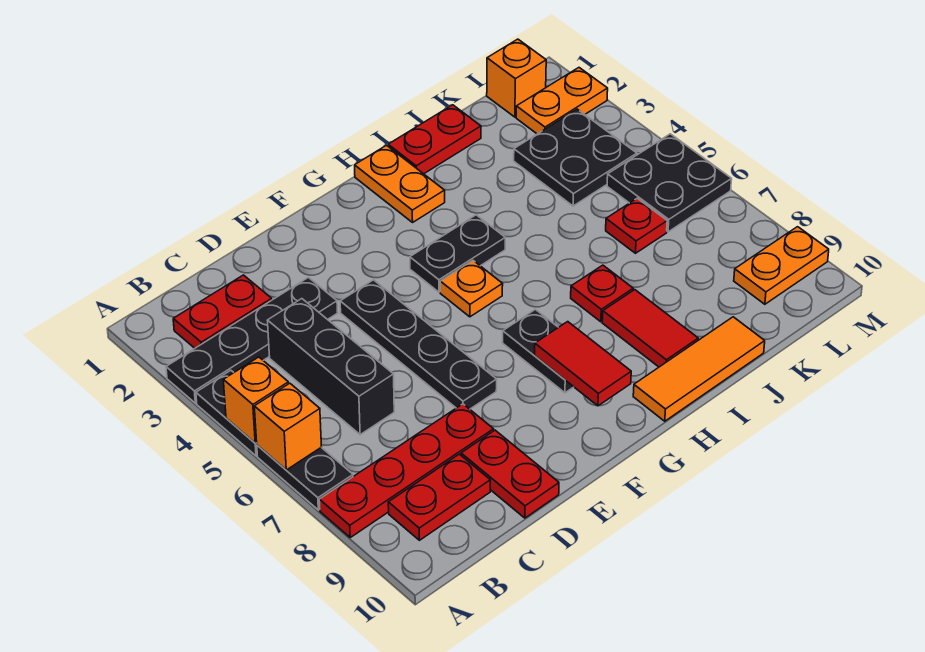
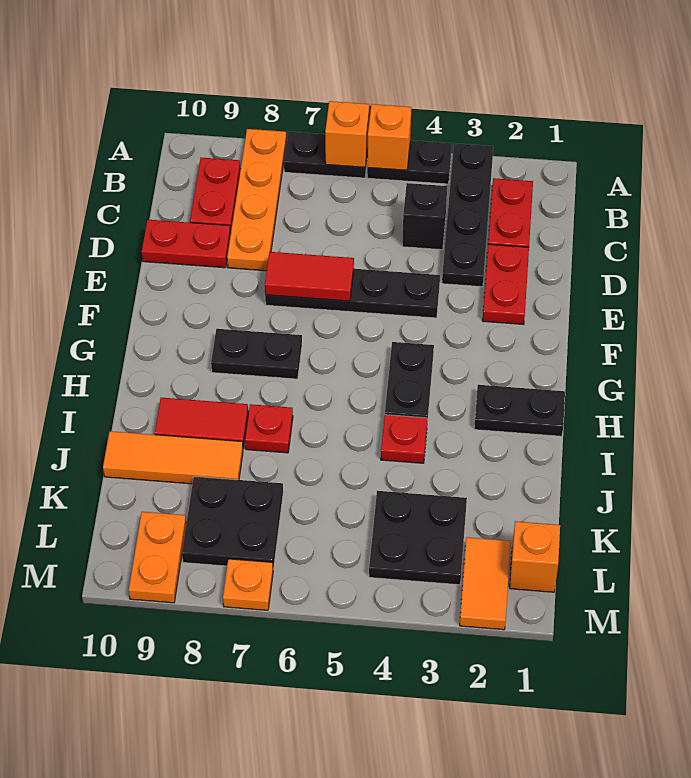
red 1x4 plate [319,404,494,537] -> orange 1x4 plate [227,129,286,271]
black 1x3 brick [267,299,394,435] -> black 1x1 brick [402,183,447,250]
orange 1x1 plate [440,261,503,317] -> orange 1x1 plate moved to [223,559,273,610]
red 1x2 tile [535,322,631,406] -> red 1x2 tile moved to [265,252,354,301]
orange 1x2 plate [355,145,445,222] -> black 1x2 plate [474,385,565,436]
orange 1x3 tile [633,317,765,421] -> orange 1x3 tile turned to [103,431,243,484]
red 1x2 plate [388,105,481,174] -> red 1x2 plate moved to [482,244,529,325]
red 1x1 plate [606,198,667,253] -> red 1x1 plate moved to [381,415,428,463]
orange 1x2 plate [516,68,608,134] -> orange 1x2 tile [460,537,511,630]
black 2x2 plate [607,134,732,232] -> black 2x2 plate moved to [182,476,283,569]

